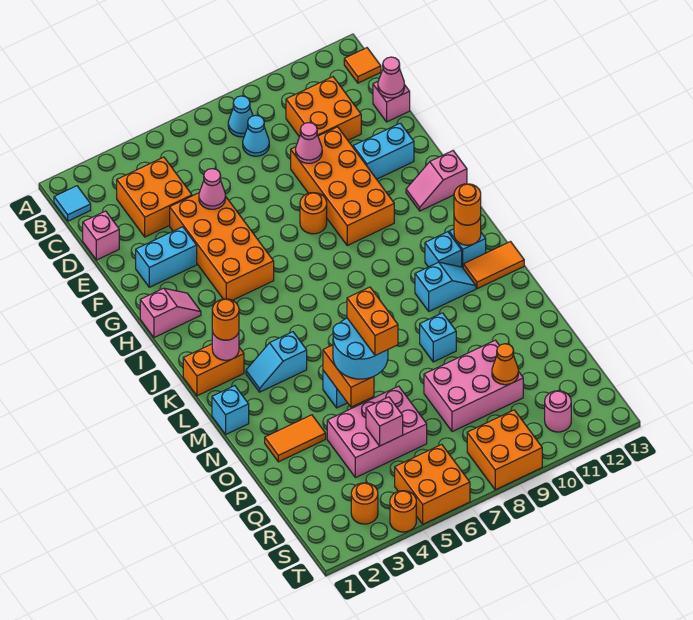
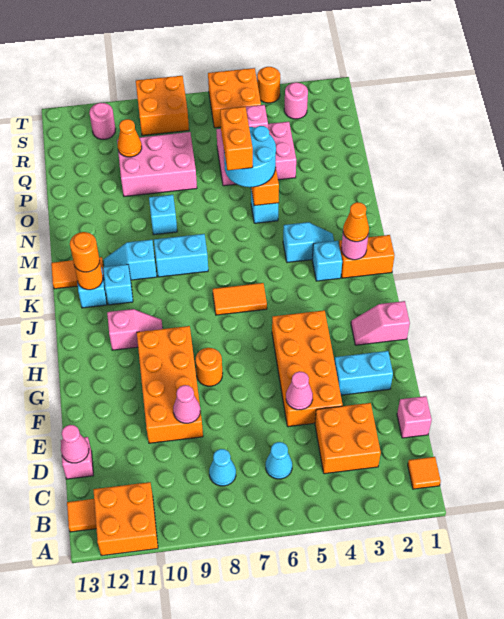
cyan 1x1 tile [54,186,91,221] -> orange 1x1 tile [408,457,441,489]
cyan 1x1 cone [228,96,253,137] -> cyan 1x1 cone moved to [266,442,292,479]
orange 2x2 brick [286,77,361,140] -> orange 2x2 brick moved to [93,482,158,556]
cyan 1x2 brick [353,123,414,179] -> cyan 1x2 brick moved to [154,234,208,277]
pink 1x2 slope [406,151,467,211] -> pink 1x2 slope moved to [107,309,163,350]
orange 1x1 round brick [212,299,239,340] -> orange 1x1 cone [343,202,369,242]
cyan 1x1 brick [212,386,249,434] -> cyan 1x1 brick moved to [312,241,342,281]
orange 1x2 tile [265,415,326,462] -> orange 1x2 tile moved to [213,283,267,315]
orange 1x1 round brick [351,483,378,524] -> pink 1x1 round brick [284,82,308,119]

